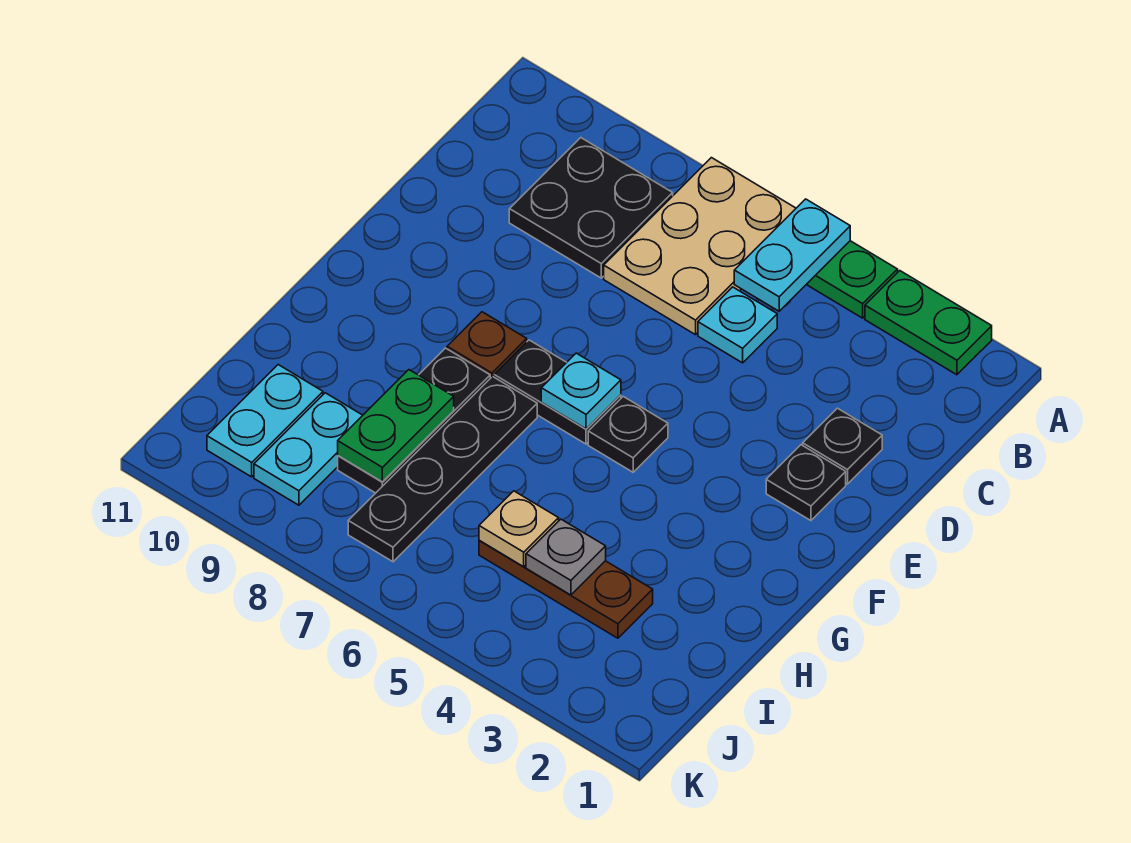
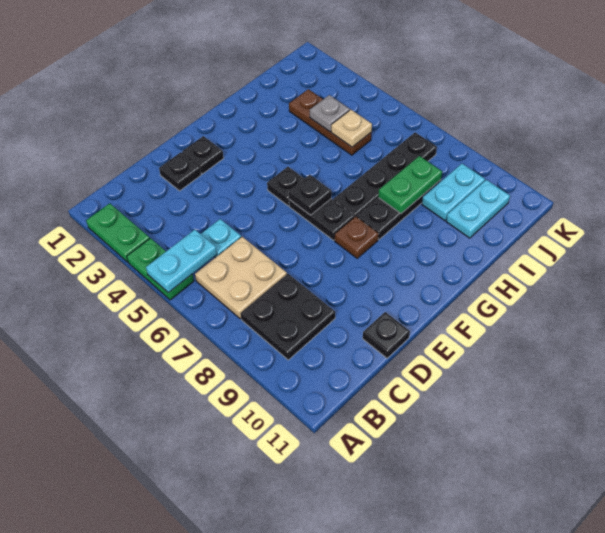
tan 2x3 plate [604,158,796,335] -> tan 2x2 plate [195,237,287,319]
none -> black 1x1 plate [363,312,410,358]
cyan 1x1 plate [541,353,621,429] -> black 1x1 plate [289,175,332,215]

